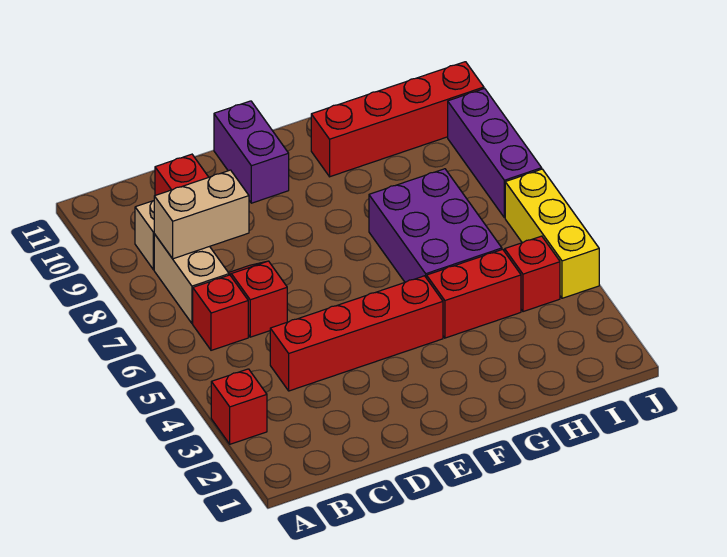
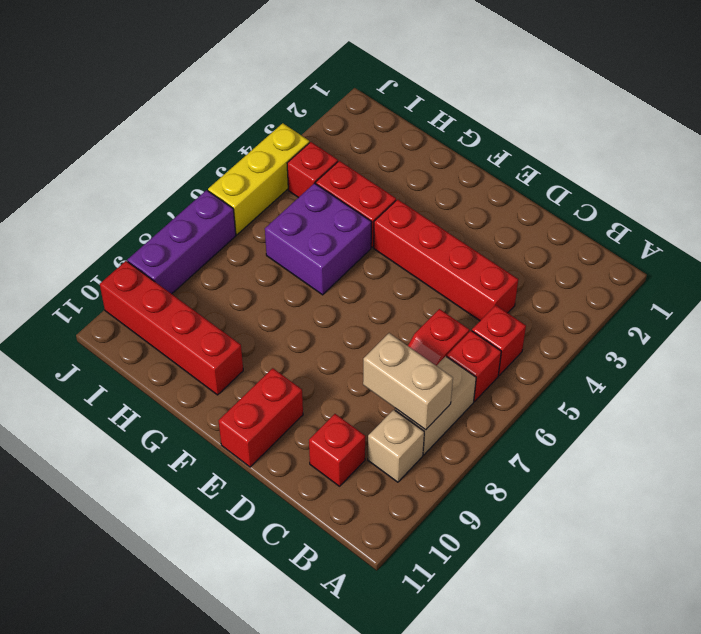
red 1x1 brick [211,369,267,444] -> red 1x1 brick moved to [472,305,526,375]
purple 1x2 brick [214,101,289,203] -> red 1x2 brick [219,368,303,467]
purple 2x3 brick [369,169,502,282] -> purple 2x2 brick [265,183,372,295]

